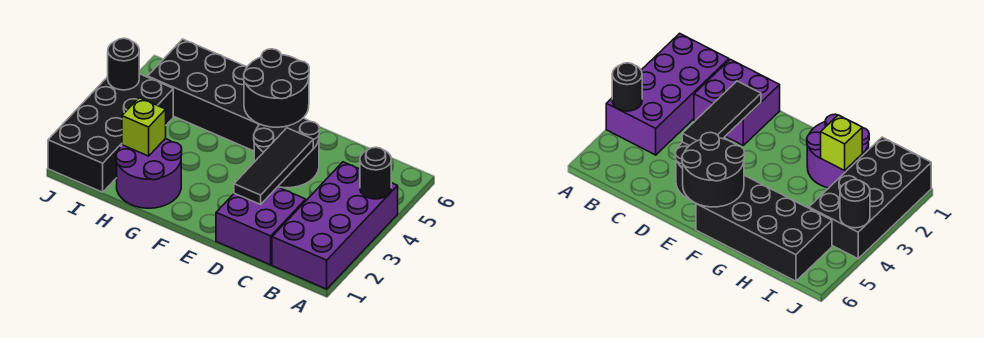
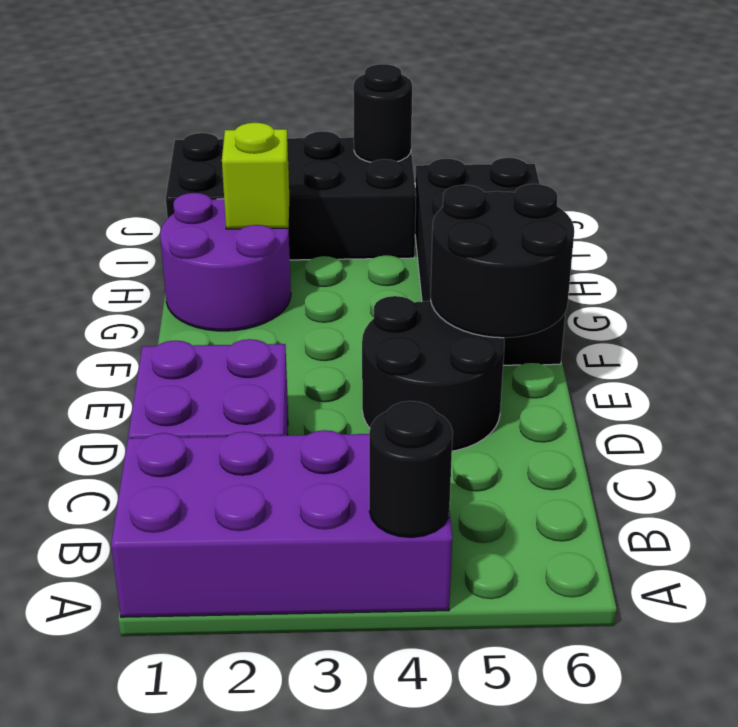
black 1x3 tile [234,128,313,205] -> none

